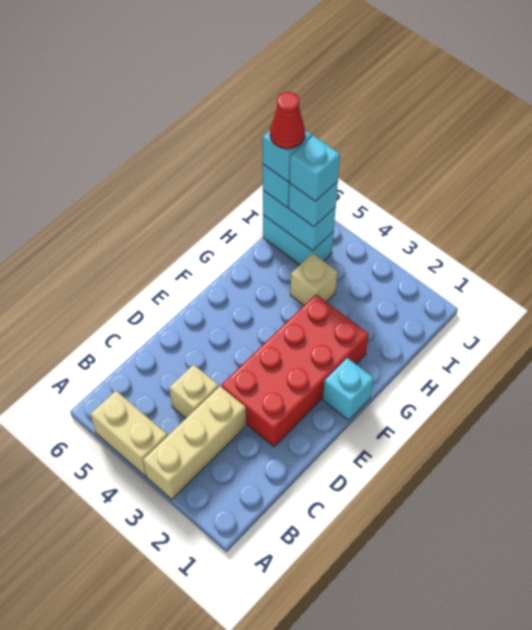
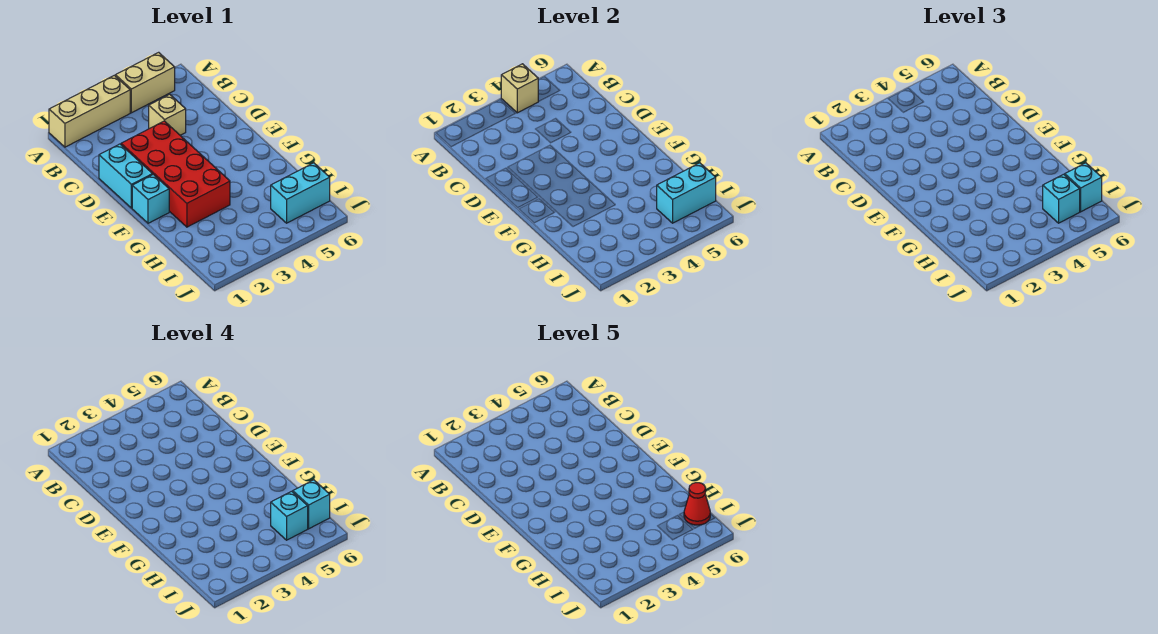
tan 1x3 brick [143,386,246,499] -> tan 1x3 brick turned to [49,75,130,147]
none -> cyan 1x2 brick [99,144,153,208]
tan 1x1 brick [290,253,337,305] -> tan 1x1 brick moved to [501,64,539,113]

